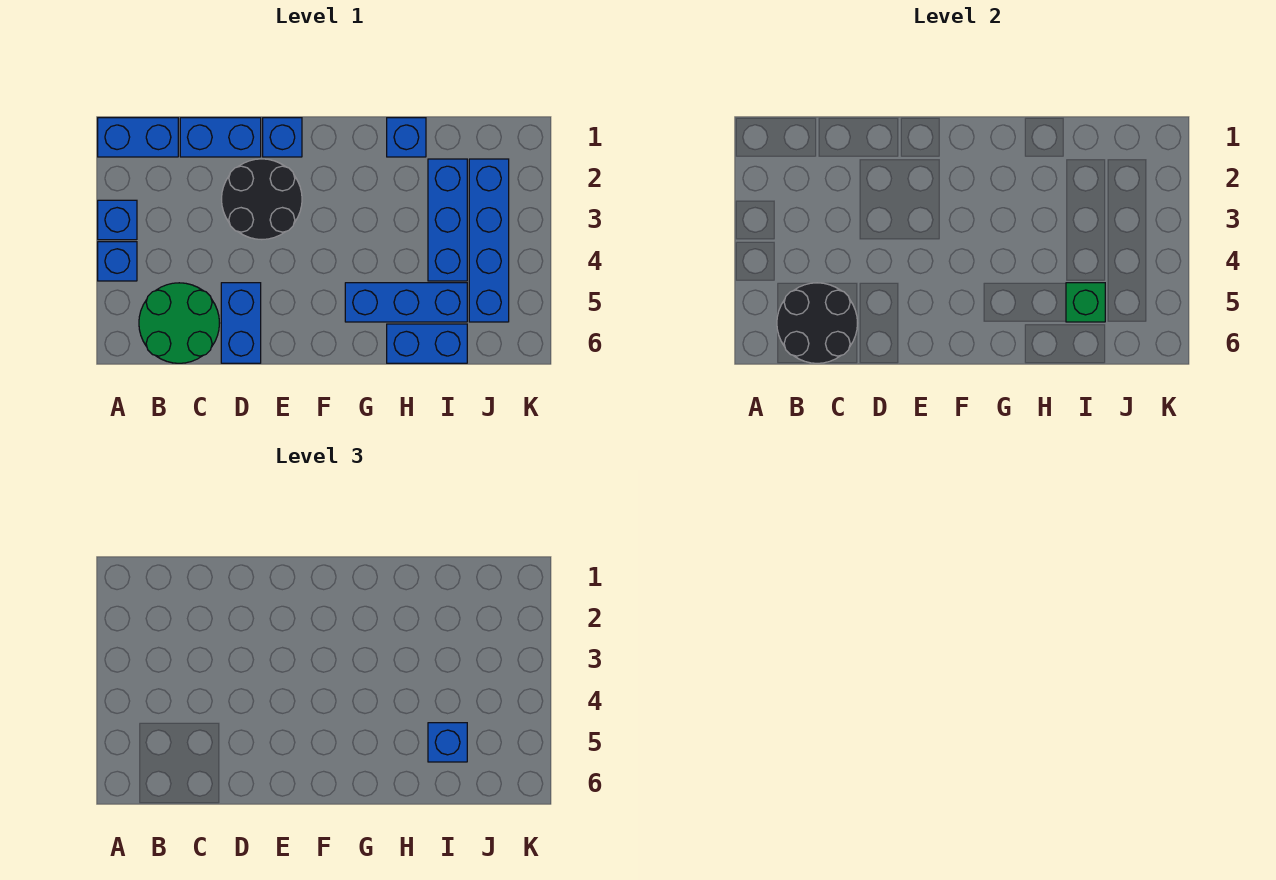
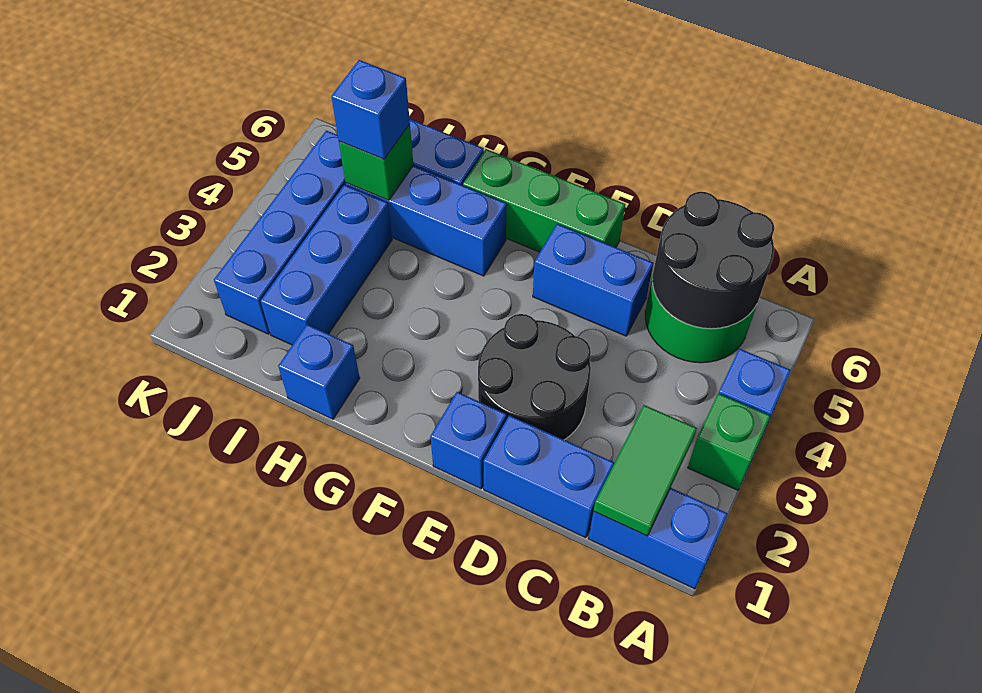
blue 1x1 brick [98,200,137,240] -> green 1x1 brick [688,393,771,490]
none -> green 1x2 tile [594,405,697,536]
blue 1x2 brick [221,283,261,363] -> blue 1x2 brick turned to [533,224,653,336]
none -> green 1x3 brick [463,149,625,252]

